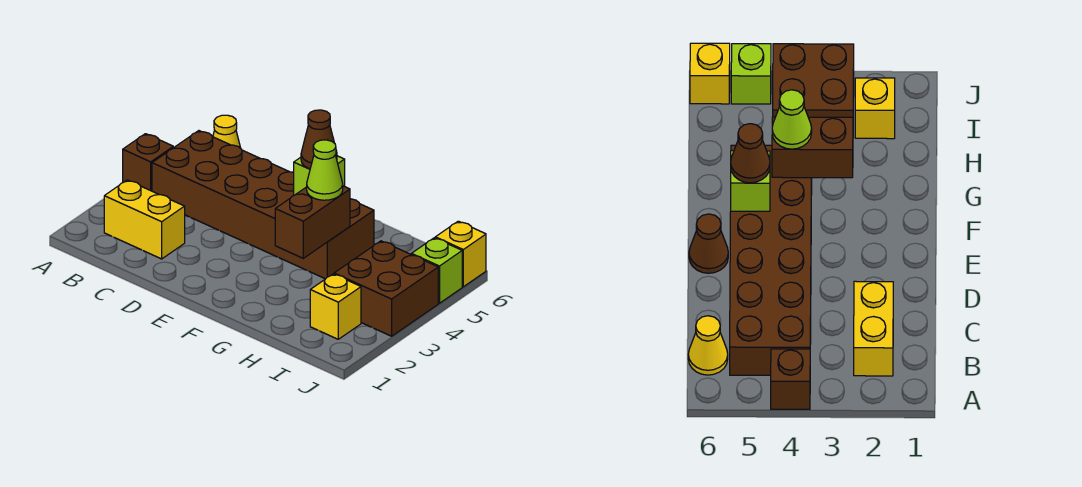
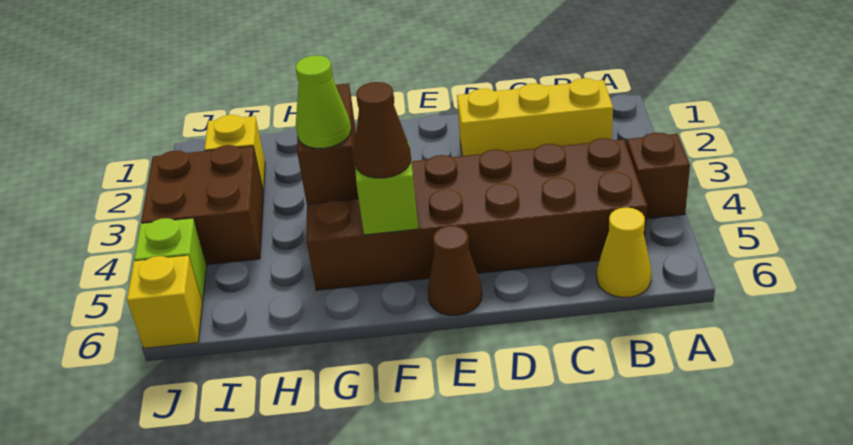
yellow 1x2 brick [104,180,185,259] -> yellow 1x3 brick [457,78,613,156]

